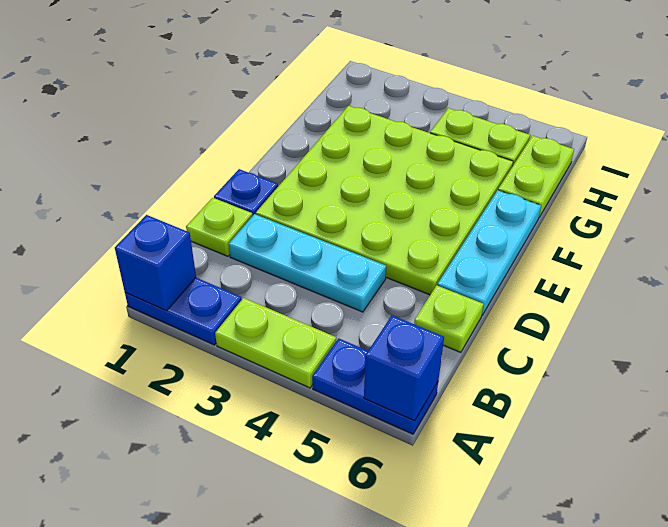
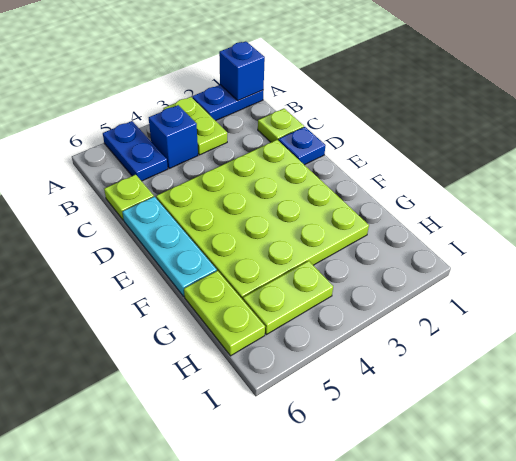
lime 1x2 plate [215,298,336,388] -> lime 1x2 plate turned to [164,97,227,155]
blue 1x2 plate [312,339,438,434] -> blue 1x2 plate turned to [103,121,168,181]
blue 1x1 brick [364,315,444,421] -> blue 1x1 brick moved to [149,105,198,168]
cyan 1x3 plate [229,214,386,312] -> none

